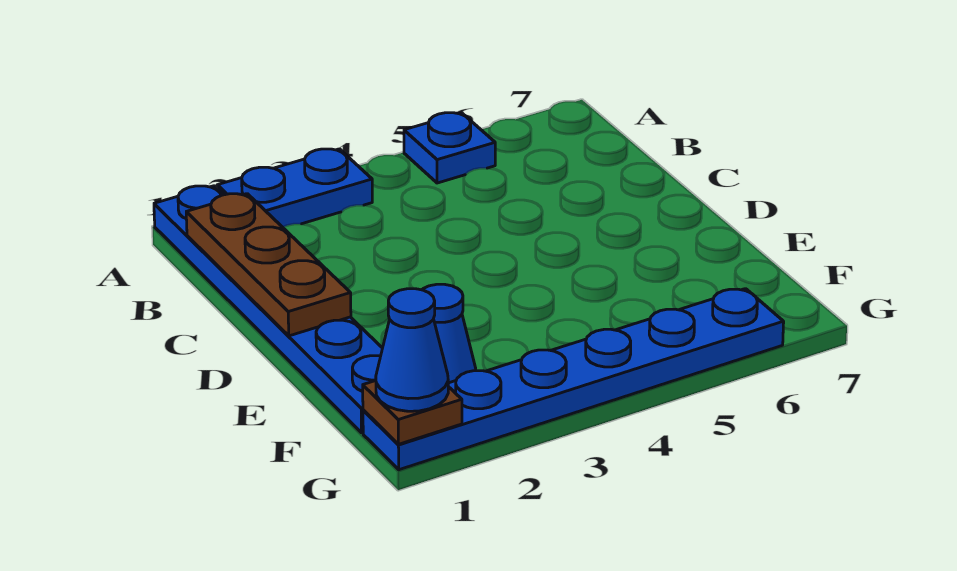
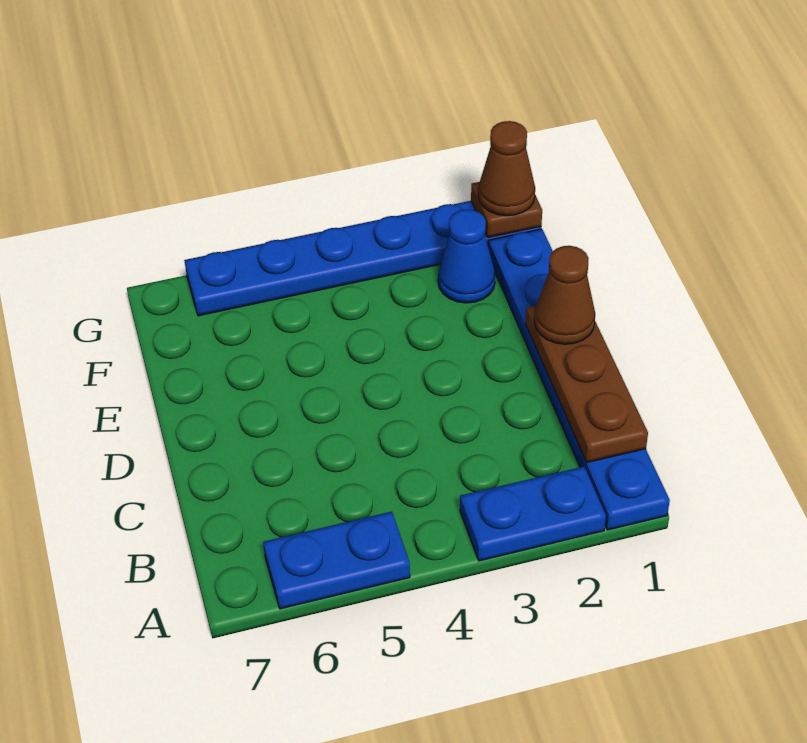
blue 1x1 plate [404,113,495,183] -> blue 1x2 plate [263,512,410,609]
none -> brown 1x1 cone [534,246,595,344]
blue 1x1 cone [376,289,448,411] -> brown 1x1 cone [478,121,535,216]

